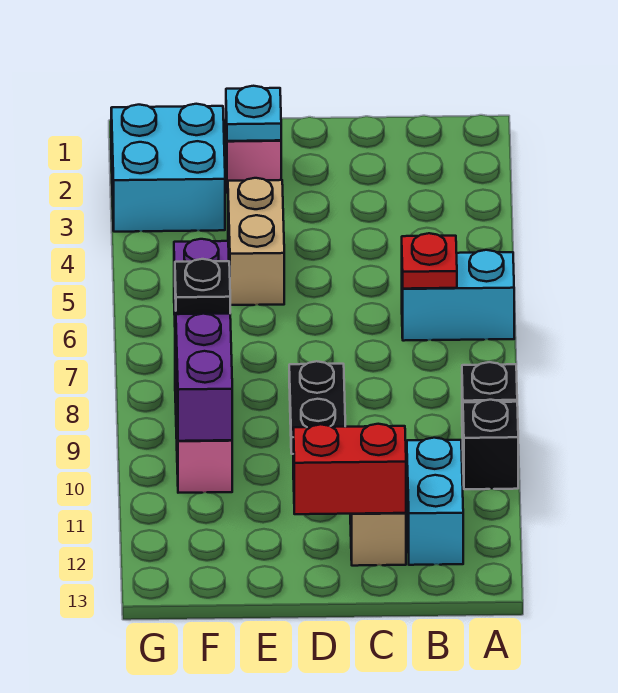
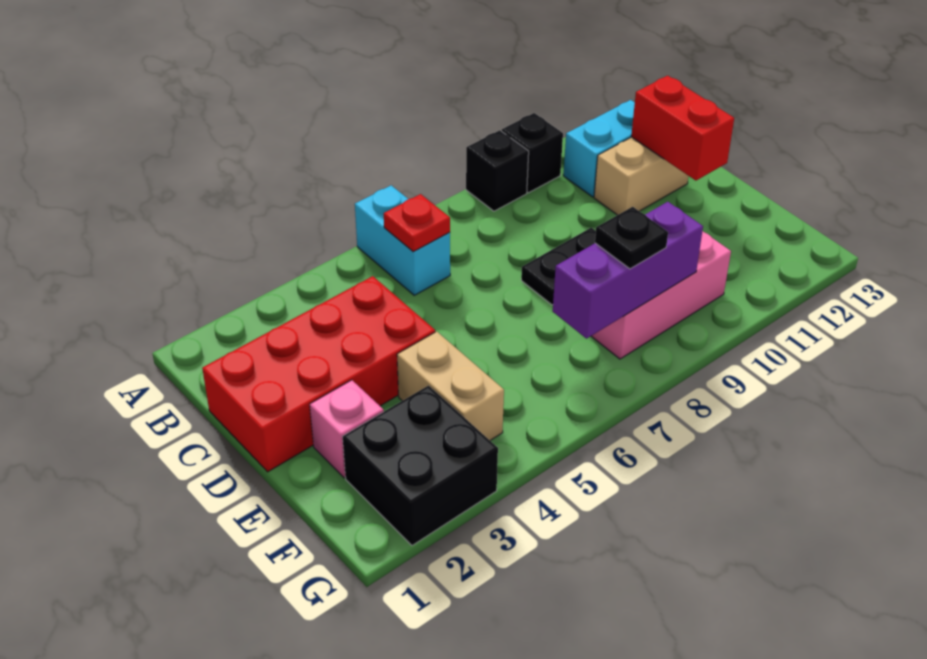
none -> red 2x4 brick [202,276,435,472]
cyan 1x1 plate [226,86,281,141] -> none
tan 1x2 brick [228,178,284,305] -> tan 1x2 brick turned to [397,331,504,440]
cyan 2x2 brick [111,104,225,232] -> black 2x2 brick [343,386,498,545]
purple 1x4 brick [174,239,232,441] -> purple 1x3 brick [553,202,703,339]

